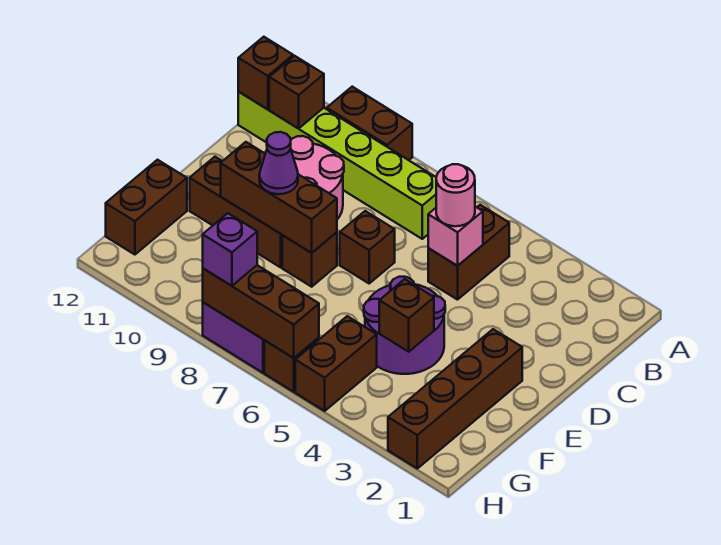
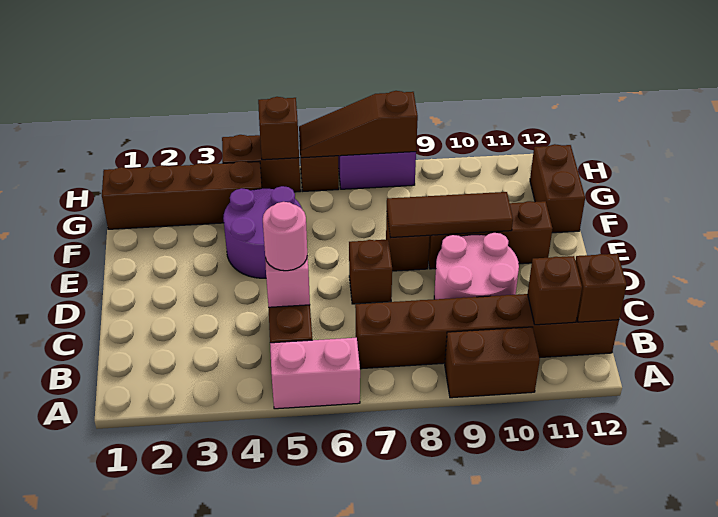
none -> pink 1x2 brick [270,338,360,409]
lime 1x6 brick [238,92,436,239] -> brown 1x6 brick [355,294,619,369]
brown 1x4 brick [388,329,522,468] -> brown 1x4 brick turned to [102,161,262,229]
brown 1x3 brick [221,142,337,253] -> brown 1x3 tile [387,192,513,238]
purple 1x1 cone [259,132,298,194] -> none
brown 1x1 brick [379,279,434,352] -> brown 1x1 brick moved to [258,97,299,160]
brown 1x2 brick [295,316,377,411] -> brown 1x2 brick turned to [222,135,301,192]
brown 1x3 brick [203,265,319,358] -> brown 1x3 slope [299,91,418,158]
purple 1x1 brick [203,213,257,286] -> none

